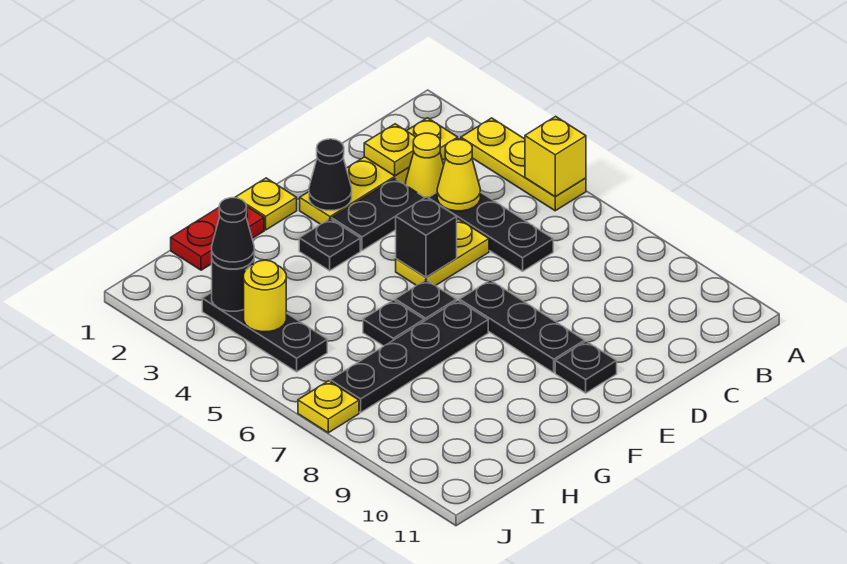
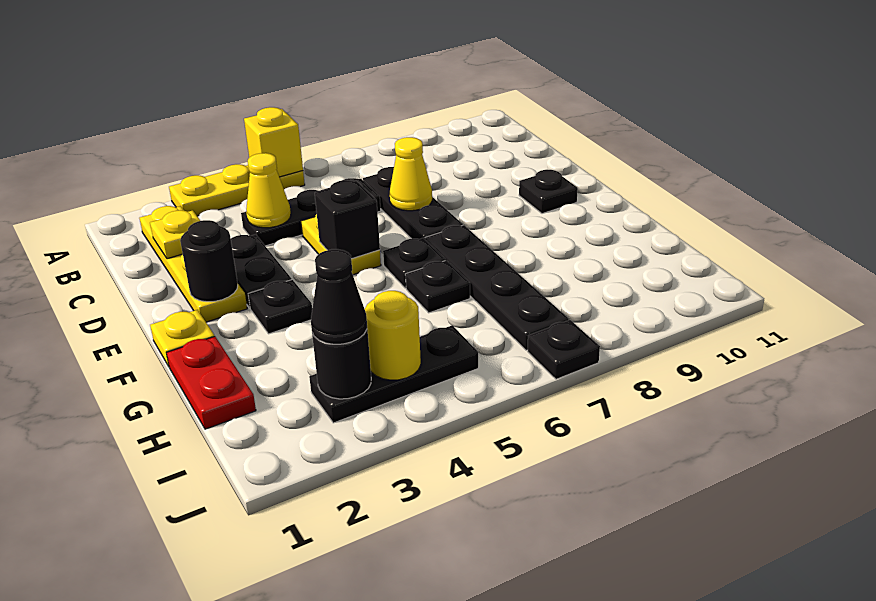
yellow 1x1 cone [405,133,444,198] -> yellow 1x1 cone moved to [390,137,432,211]
black 1x1 cone [309,139,352,210] -> black 1x1 round brick [180,220,238,302]
black 1x3 plate [459,280,585,373] -> black 1x3 plate turned to [363,167,463,239]
yellow 1x1 plate [298,381,359,433] -> black 1x1 plate [528,320,600,379]

